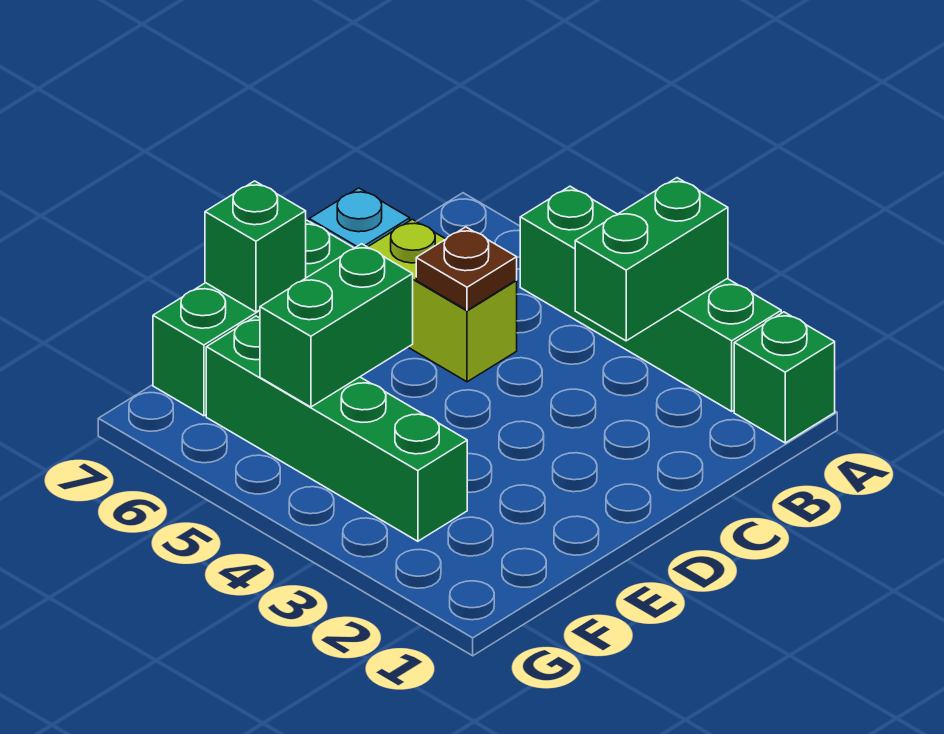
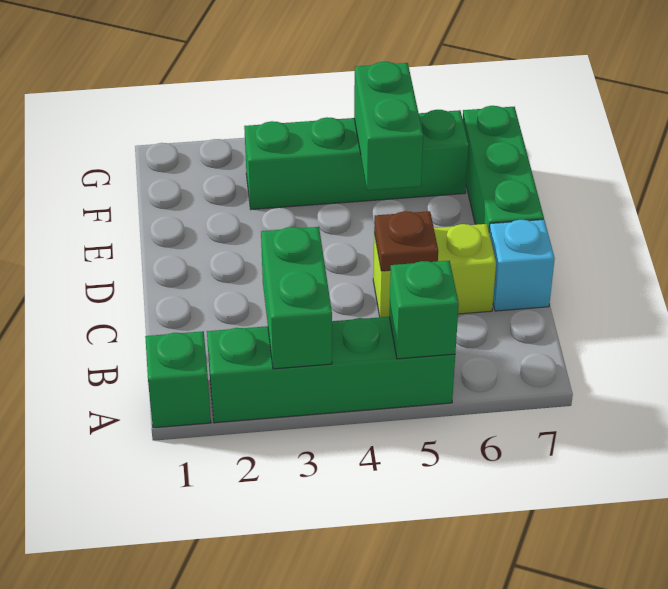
green 1x1 brick [205,181,306,312] -> green 1x1 brick moved to [389,261,459,359]

